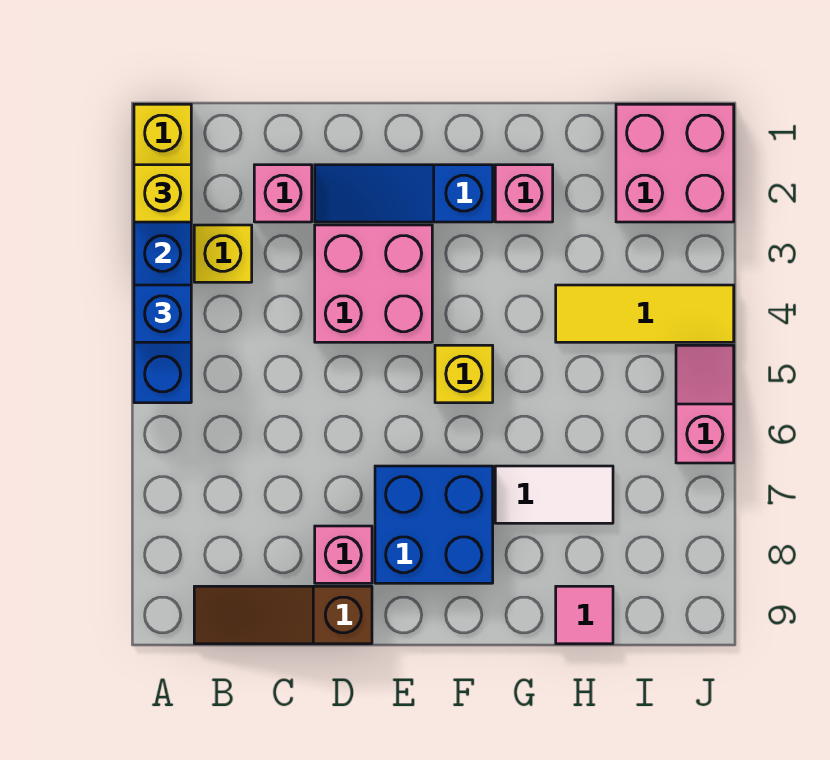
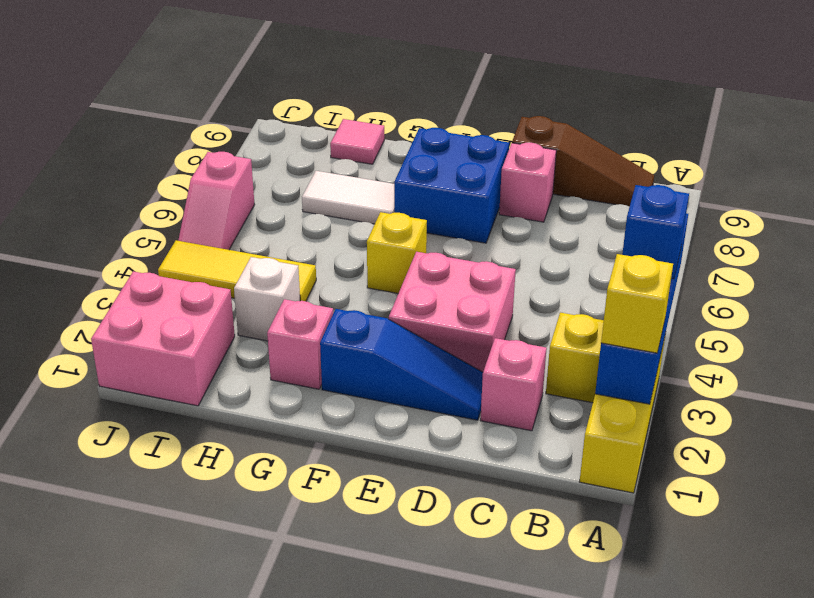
none -> white 1x1 brick [234,257,300,341]

